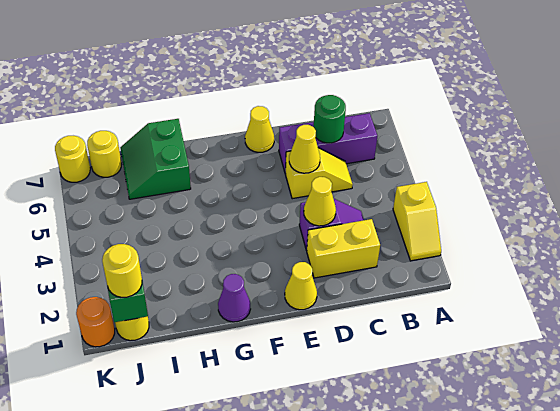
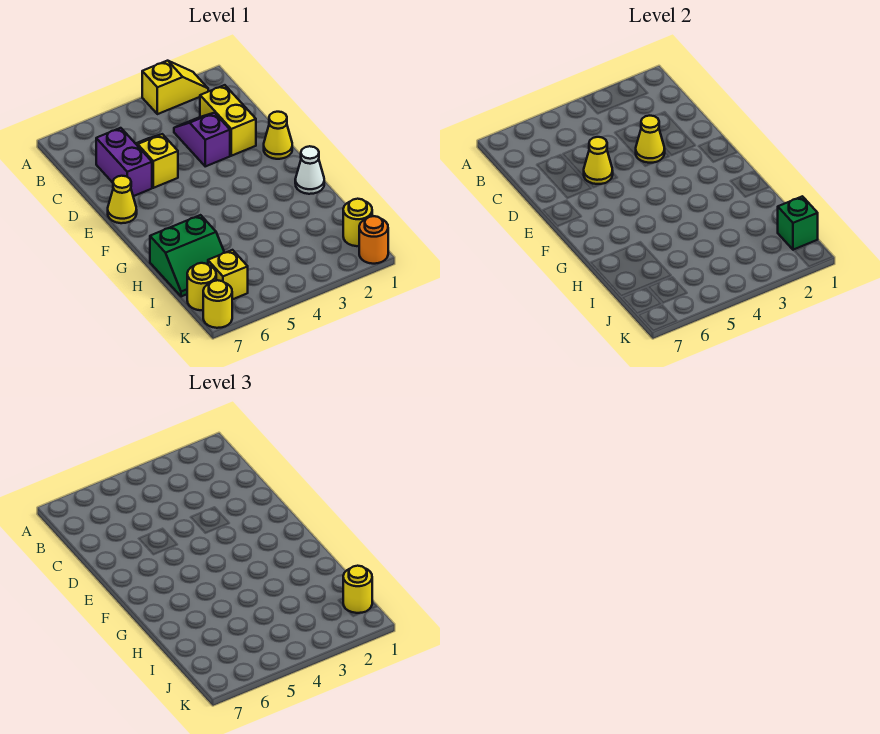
purple 1x3 brick [279,113,377,174] -> purple 1x2 brick [96,128,152,196]
green 1x1 round brick [314,95,346,143] -> none
purple 1x1 cone [218,274,250,322] -> white 1x1 cone [295,146,324,194]
none -> yellow 1x1 brick [208,250,248,300]

